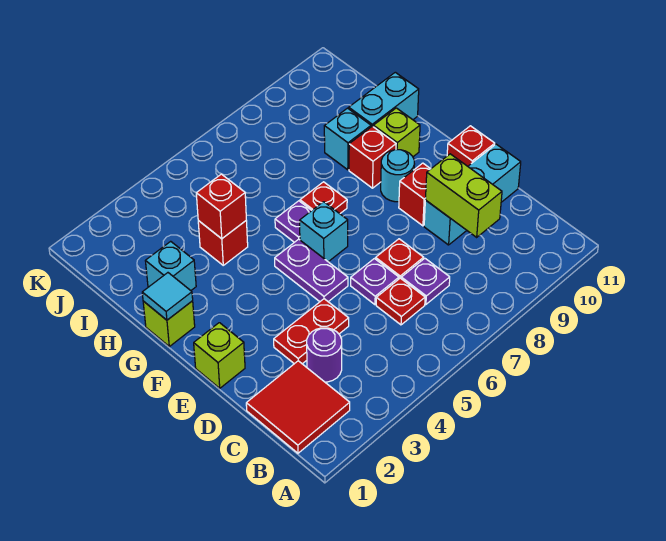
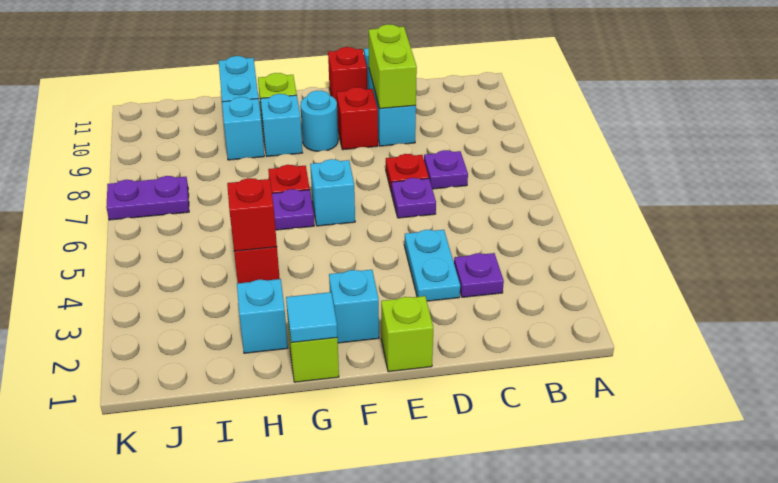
red 2x2 tile [246,361,350,453] -> none
purple 1x1 round brick [307,328,342,382] -> purple 1x1 plate [454,253,504,297]
red 1x1 plate [376,278,425,325] -> none
lime 1x2 brick [425,154,502,237] -> lime 1x2 brick turned to [369,24,417,109]
red 1x2 plate [274,299,349,364] -> cyan 1x2 plate [404,230,460,301]
purple 1x2 plate [275,239,348,302] -> purple 1x2 plate moved to [106,176,189,220]
none -> cyan 1x1 brick [329,270,379,343]
red 1x1 brick [349,126,396,188] -> cyan 1x1 brick [260,94,303,156]

